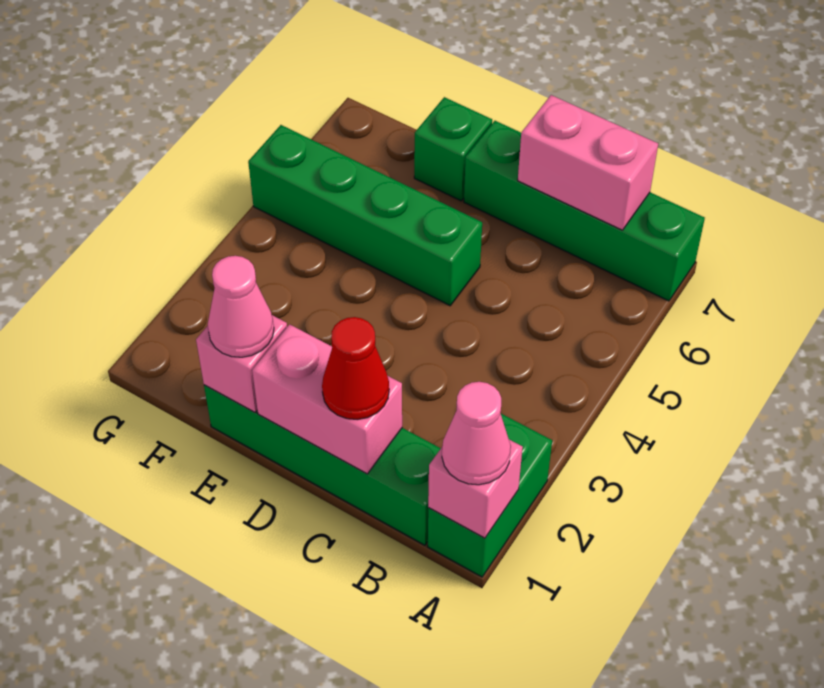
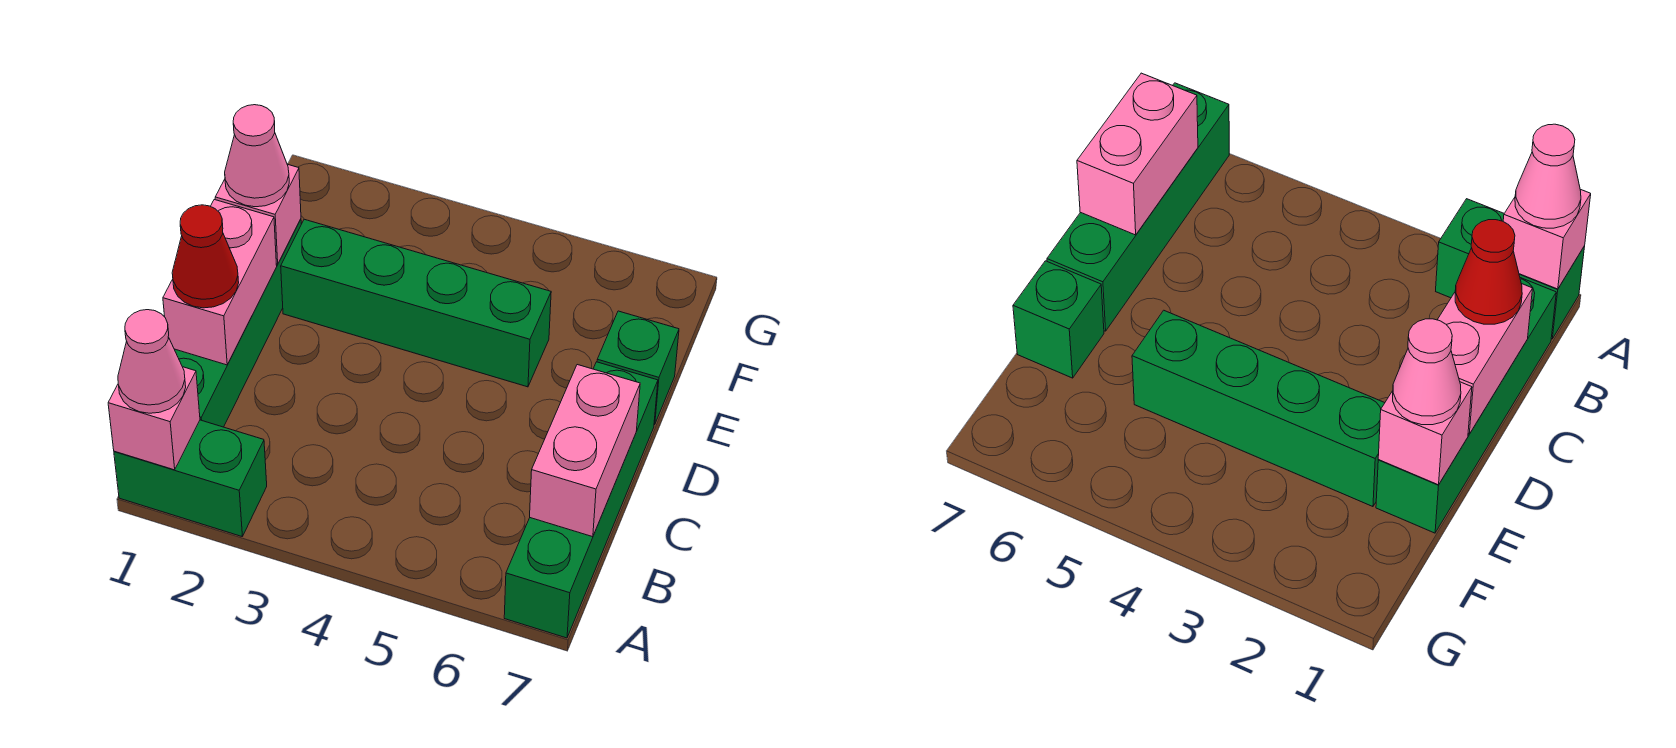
green 1x4 brick [248,125,482,306] -> green 1x4 brick turned to [281,219,551,387]

